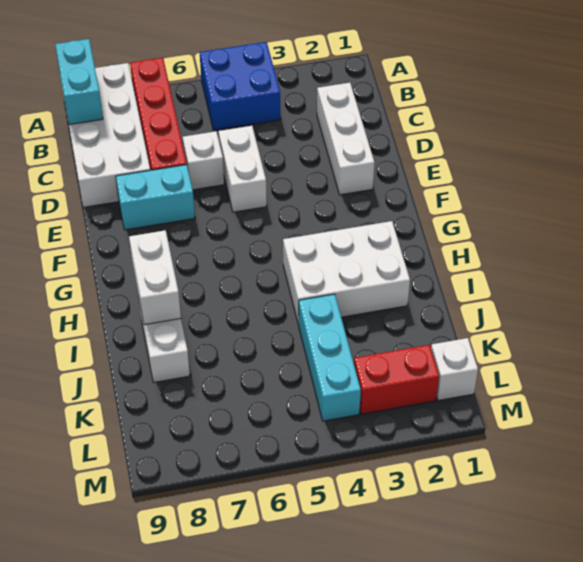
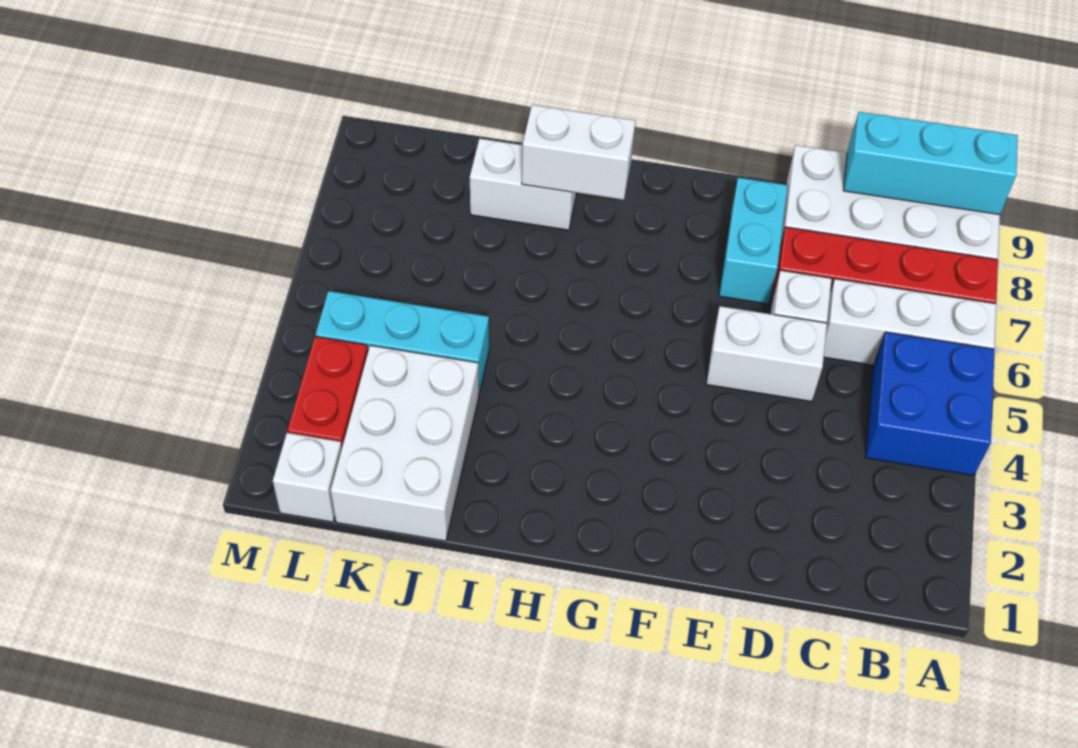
cyan 1x2 brick [55,39,103,125] -> cyan 1x3 brick [843,112,1018,215]
white 1x3 brick [317,83,375,195] -> white 1x3 brick moved to [824,279,996,365]
white 2x3 brick [283,221,410,325] -> white 2x3 brick moved to [331,345,479,541]

